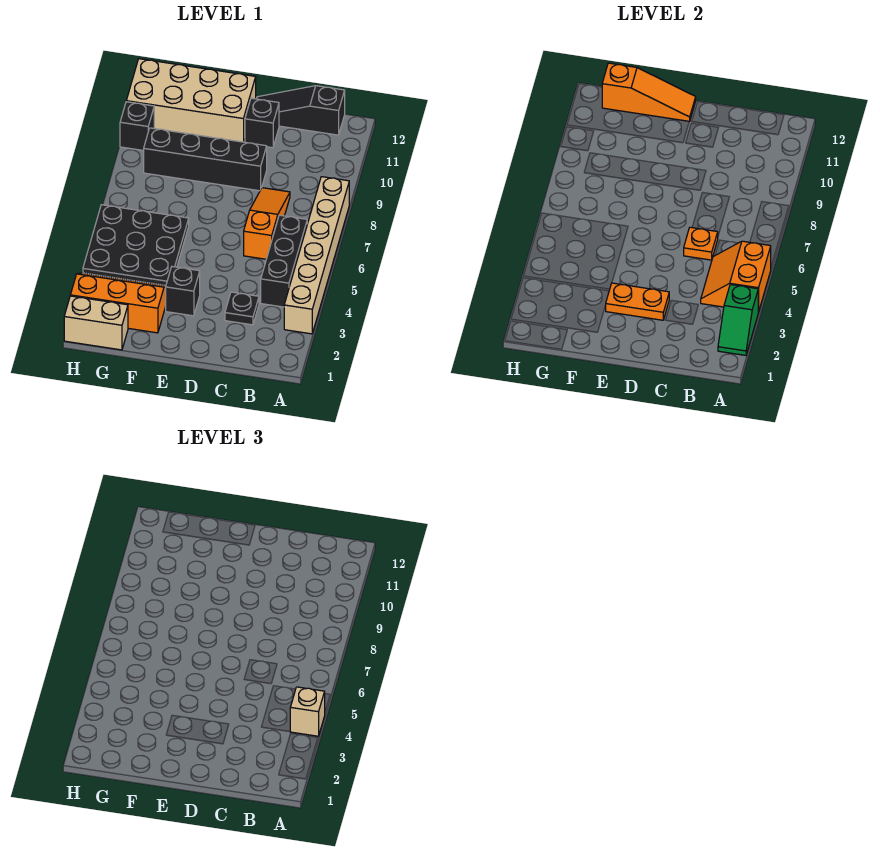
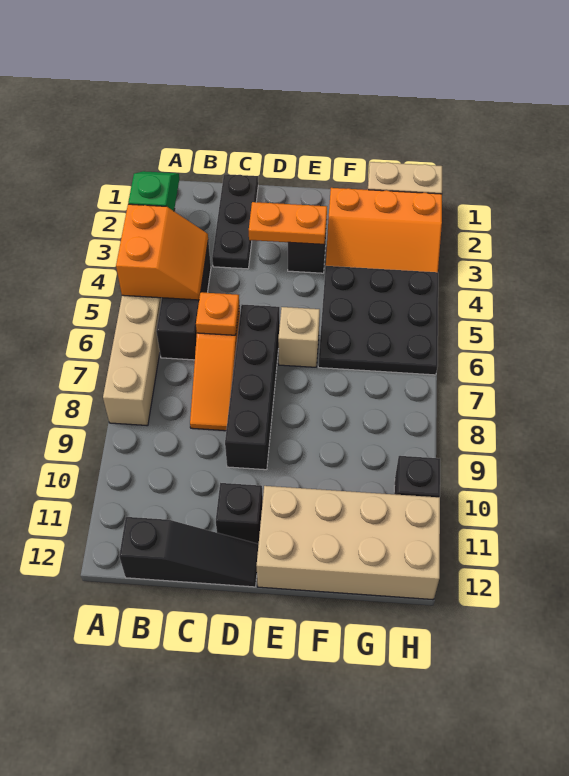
tan 1x1 brick [290,687,325,736] -> tan 1x1 brick moved to [278,307,320,367]
black 1x1 plate [225,292,259,325] -> black 1x3 plate [212,174,258,269]
black 1x4 brick [144,128,267,191] -> black 1x4 brick turned to [225,304,280,470]
orange 1x3 slope [602,63,696,122] -> none

